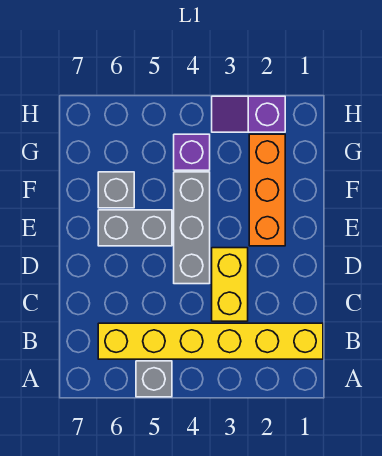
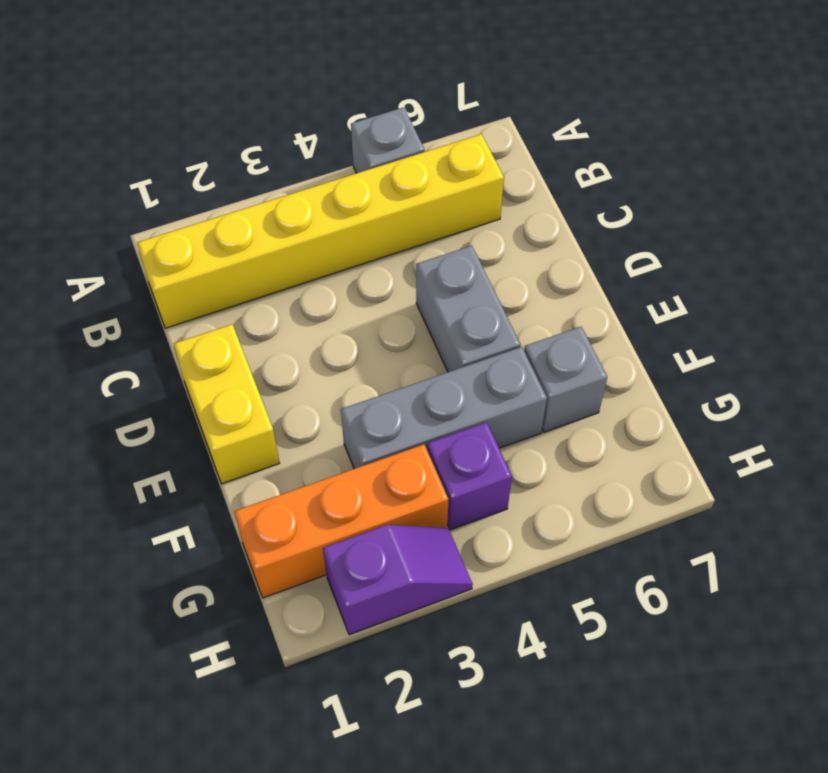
yellow 1x2 brick [212,248,248,321] -> yellow 1x2 brick moved to [174,324,279,484]
grey 1x3 brick [174,172,210,284] -> grey 1x3 brick turned to [341,347,547,469]
orange 1x3 brick [249,134,285,246] -> orange 1x3 brick turned to [234,444,449,598]
grey 1x2 brick [98,210,172,246] -> grey 1x2 brick turned to [416,246,521,372]

